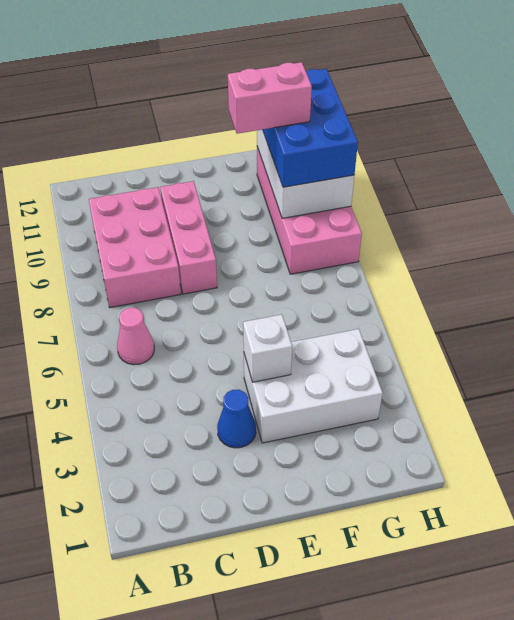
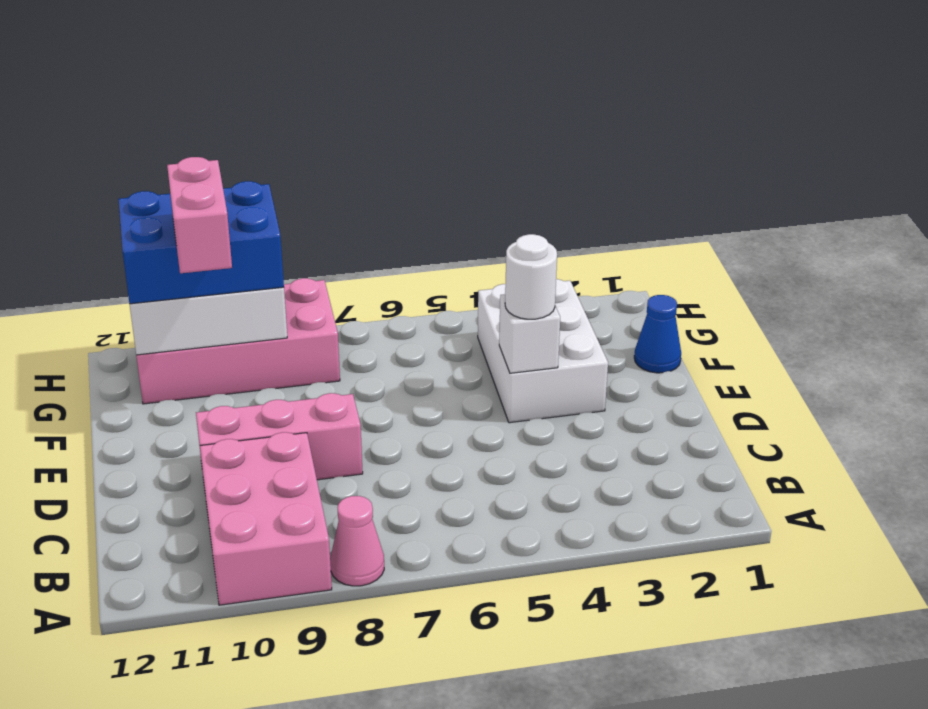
pink 1x1 cone [117,308,154,365] -> pink 1x1 cone moved to [330,496,384,586]
pink 2x3 brick [89,187,181,308] -> pink 2x3 brick turned to [200,432,332,605]
blue 1x1 cone [217,390,256,448] -> blue 1x1 cone moved to [634,295,681,373]
none -> white 1x1 round brick [505,234,557,319]

